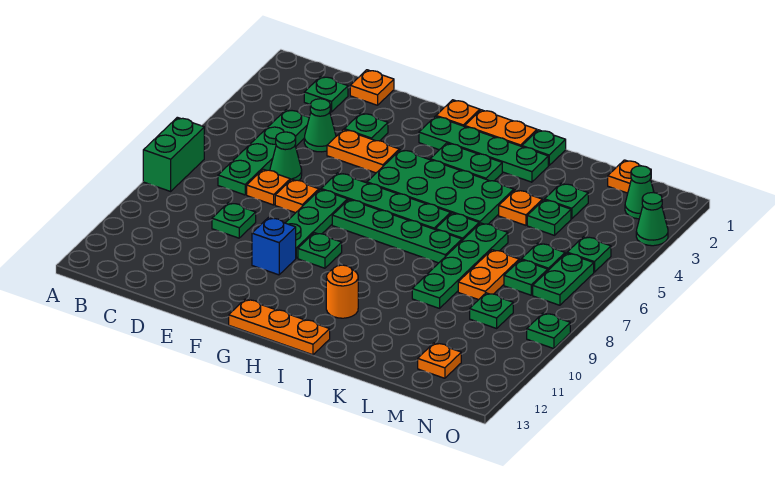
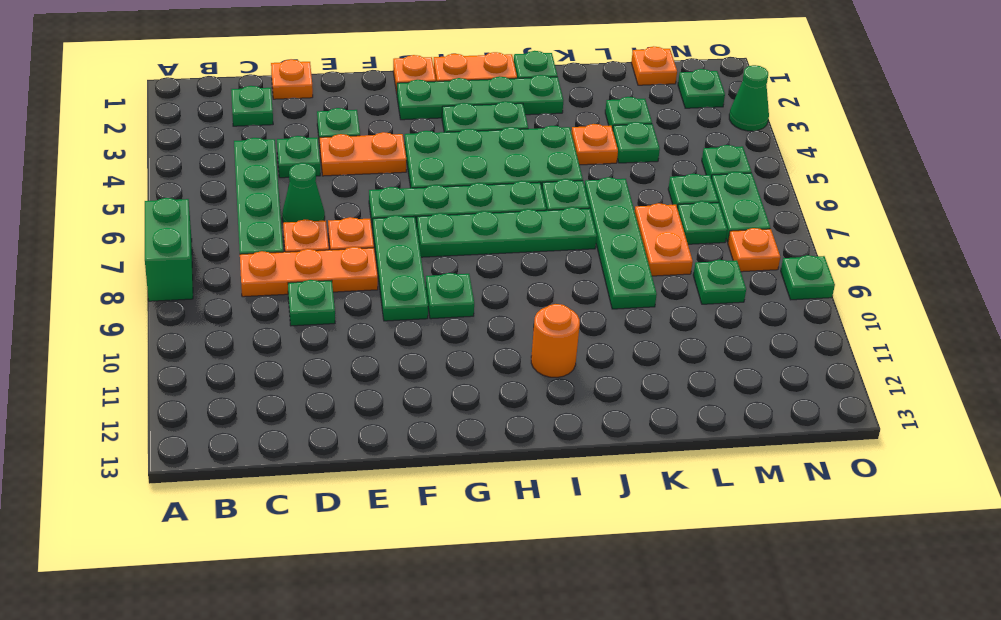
green 1x1 cone [304,99,336,152] -> green 1x1 plate [277,136,320,178]
blue 1x1 brick [252,217,296,275] -> none
orange 1x3 plate [229,299,330,355] -> orange 1x3 plate moved to [240,247,378,297]
orange 1x1 plate [418,343,461,378] -> orange 1x1 plate moved to [728,228,780,272]
green 1x1 cone [625,166,654,219] -> green 1x1 plate [678,69,725,108]

